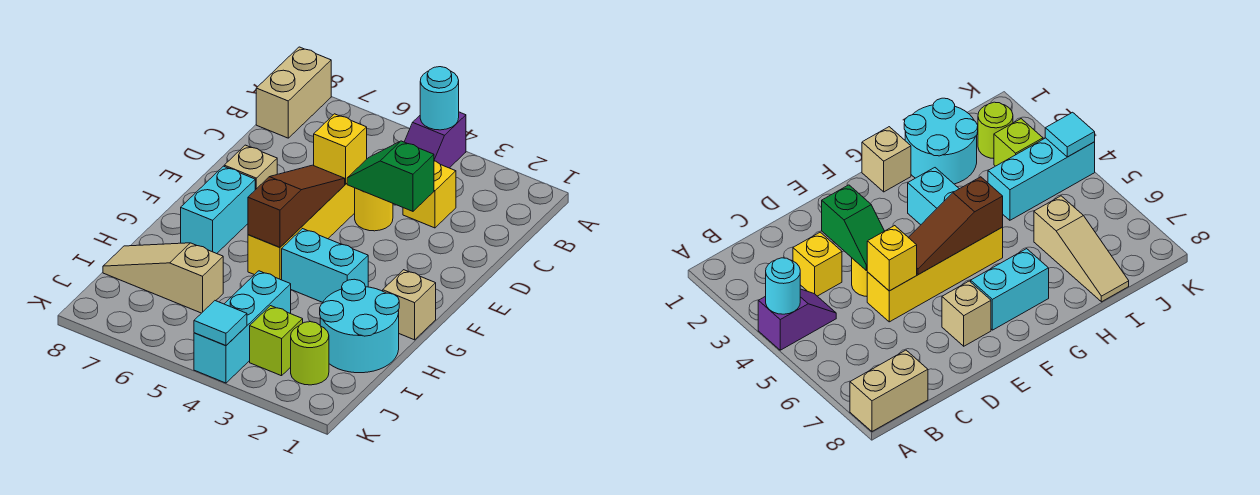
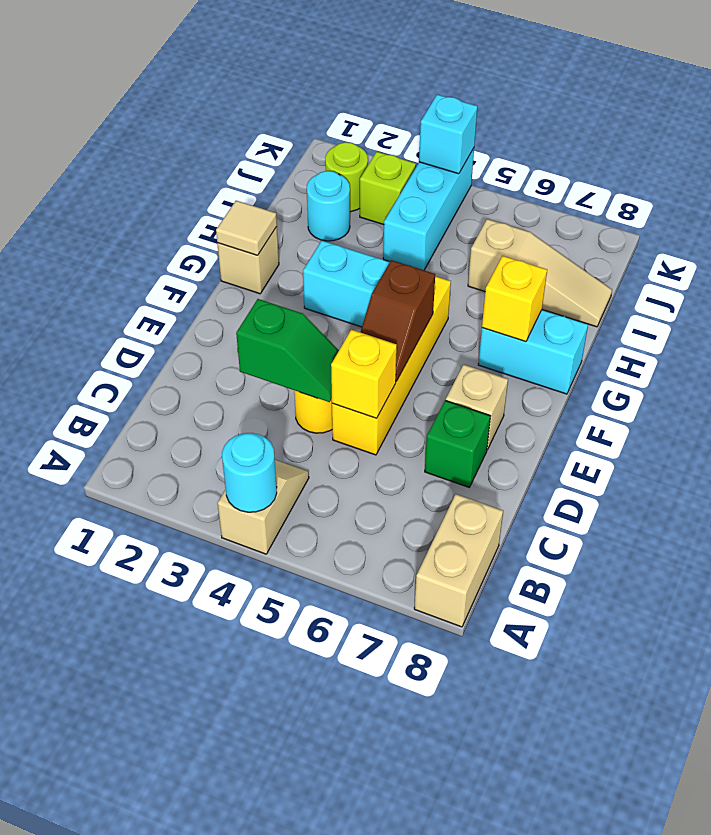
purple 1x2 slope [404,112,466,168] -> tan 1x2 slope [218,460,309,554]
yellow 1x1 brick [403,161,456,228] -> yellow 1x1 brick moved to [482,256,547,341]
none -> green 1x1 brick [425,400,490,487]
brown 1x3 slope [248,165,345,247] -> brown 1x2 slope [361,260,435,381]
cyan 1x2 brick [181,166,255,254] -> cyan 1x2 brick turned to [478,310,588,394]
none -> tan 1x1 tile [216,201,277,255]
cyan 2x2 round brick [320,279,399,373] -> cyan 1x1 round brick [307,171,350,241]
cyan 1x1 tile [194,301,247,346] -> cyan 1x1 brick [419,95,477,174]

